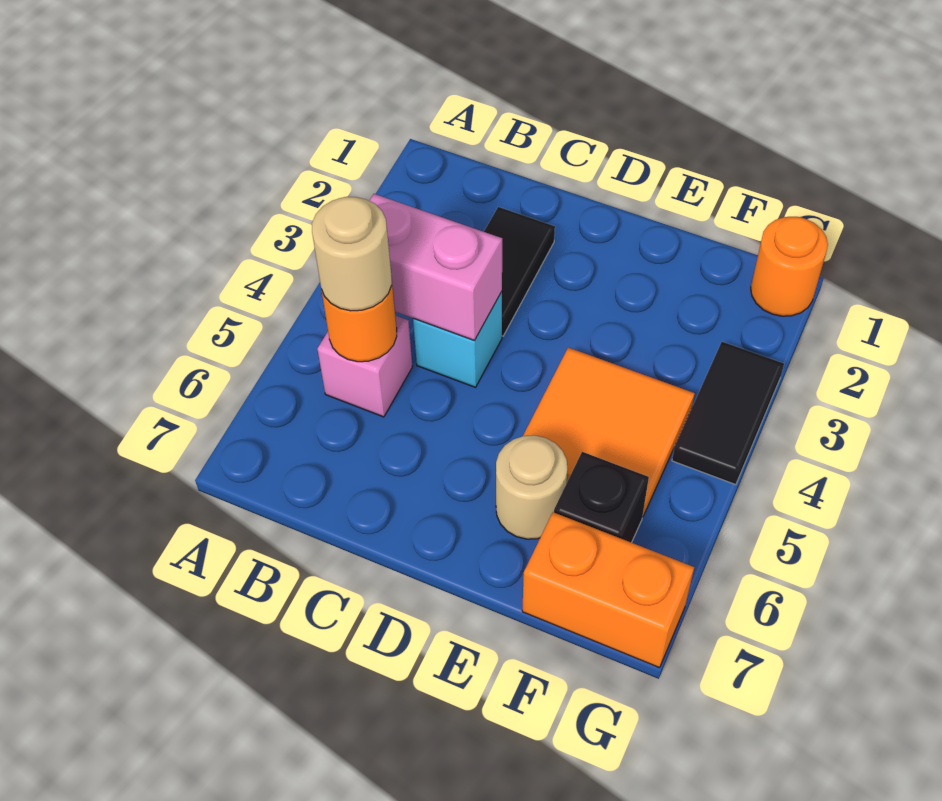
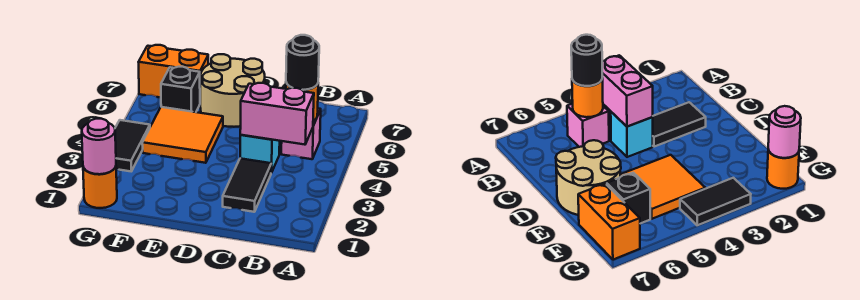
tan 1x1 round brick [312,197,392,311] -> black 1x1 round brick [286,35,319,90]
tan 1x1 round brick [496,435,567,539] -> tan 2x2 round brick [200,54,265,127]
none -> pink 1x1 round brick [82,119,116,174]

